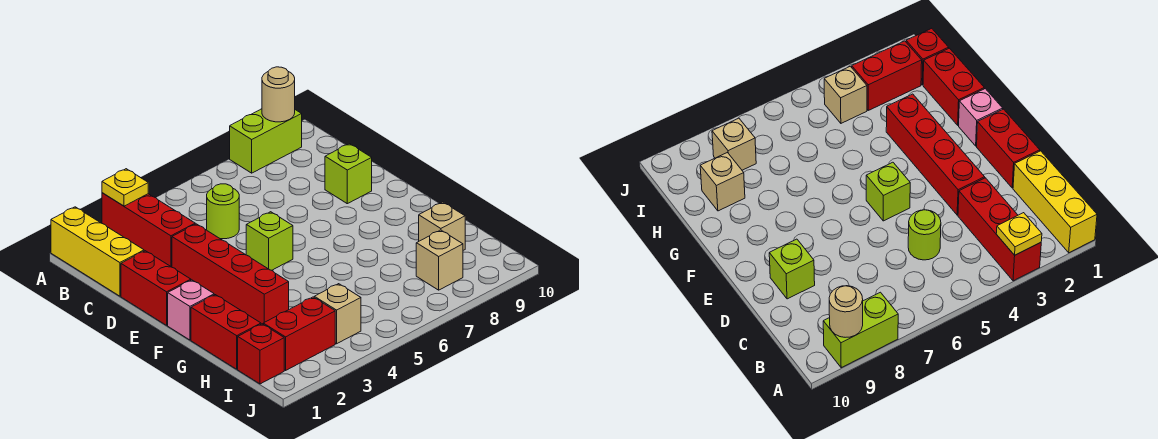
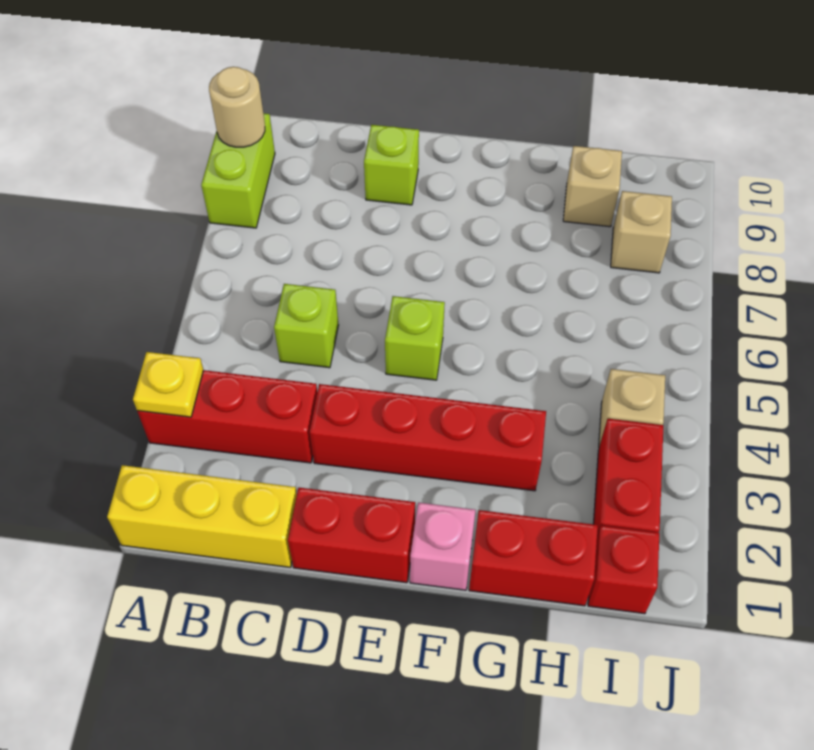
lime 1x1 round brick [207,184,239,239] -> lime 1x1 brick [274,284,338,368]

